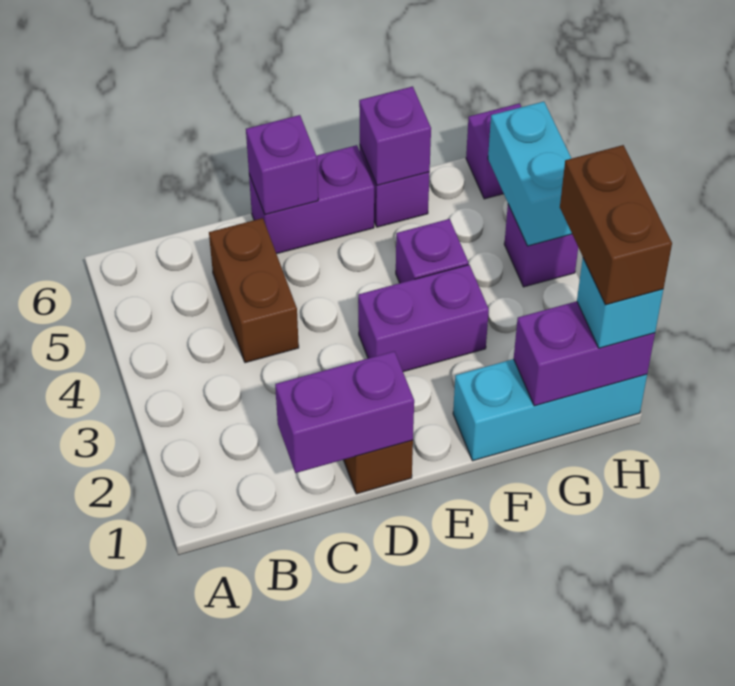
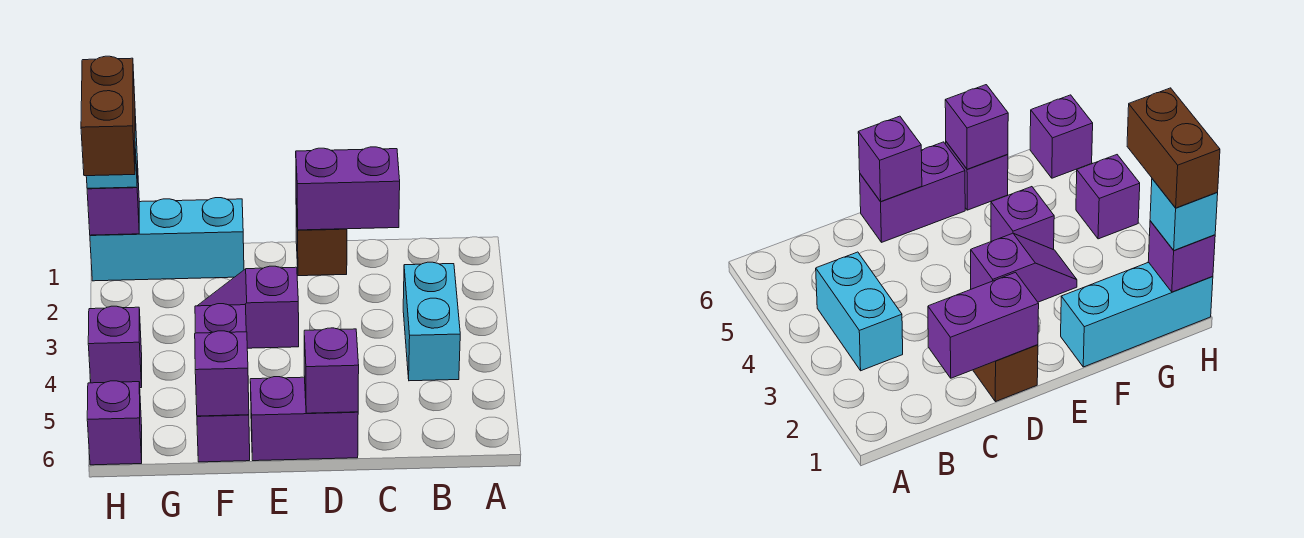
brown 1x2 brick [209,218,299,363] -> none
purple 1x2 brick [358,265,489,372] -> purple 1x2 slope [198,266,299,348]
purple 1x2 brick [514,301,655,406] -> purple 1x1 brick [87,161,139,235]
cyan 1x2 brick [488,102,572,246] -> cyan 1x2 brick moved to [403,262,460,381]

